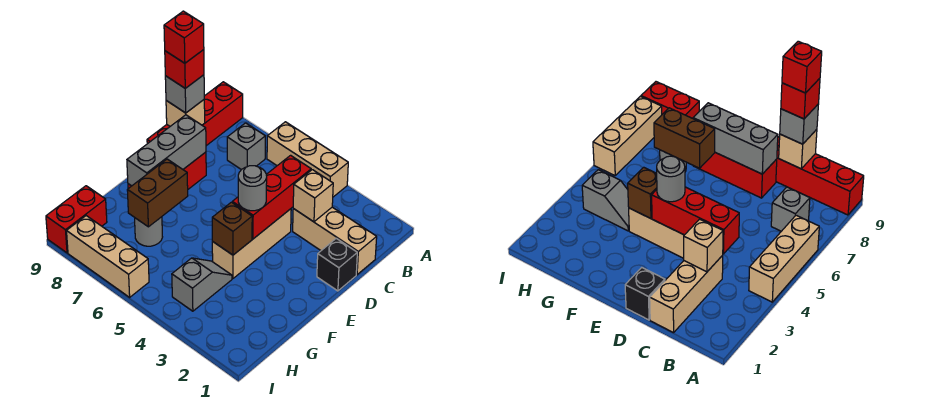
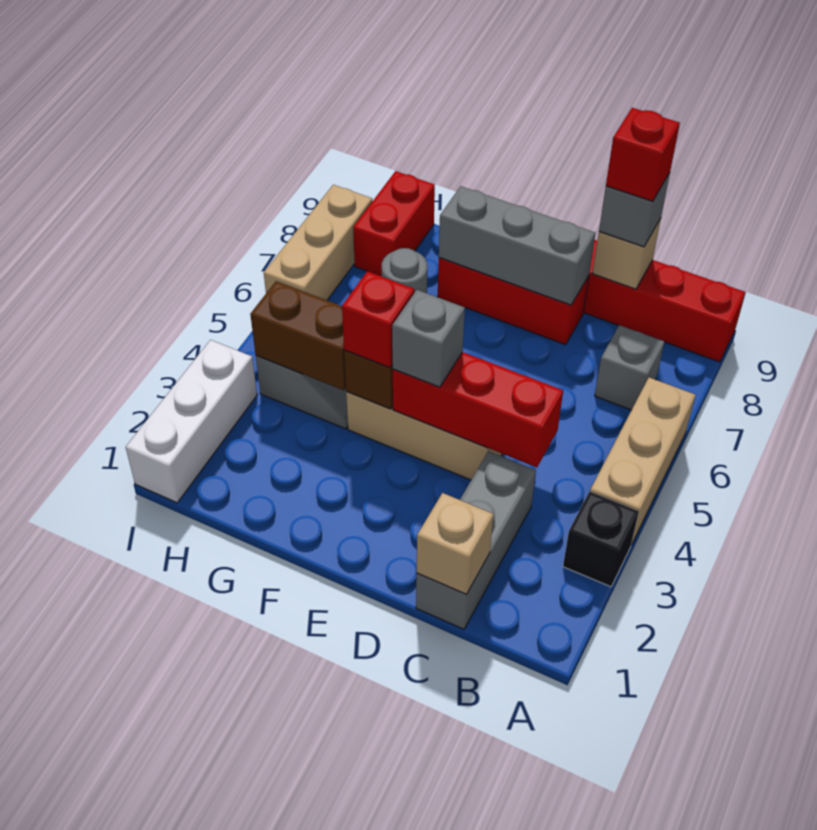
tan 1x3 brick [293,207,377,275] -> grey 1x3 brick [416,451,536,629]
tan 1x1 brick [293,170,333,222] -> tan 1x1 brick moved to [417,493,493,595]
red 1x1 brick [164,11,204,63] -> red 1x1 brick moved to [342,271,414,368]
black 1x1 brick [317,238,357,291] -> black 1x1 brick moved to [563,491,639,587]
grey 1x1 round brick [238,166,267,211] -> grey 1x1 brick [392,290,465,387]
brown 1x2 brick [127,159,188,227] -> brown 1x2 brick moved to [250,281,346,390]
red 1x2 brick [46,186,107,253] -> red 1x2 brick turned to [353,171,435,276]
none -> white 1x3 brick [126,340,257,503]

